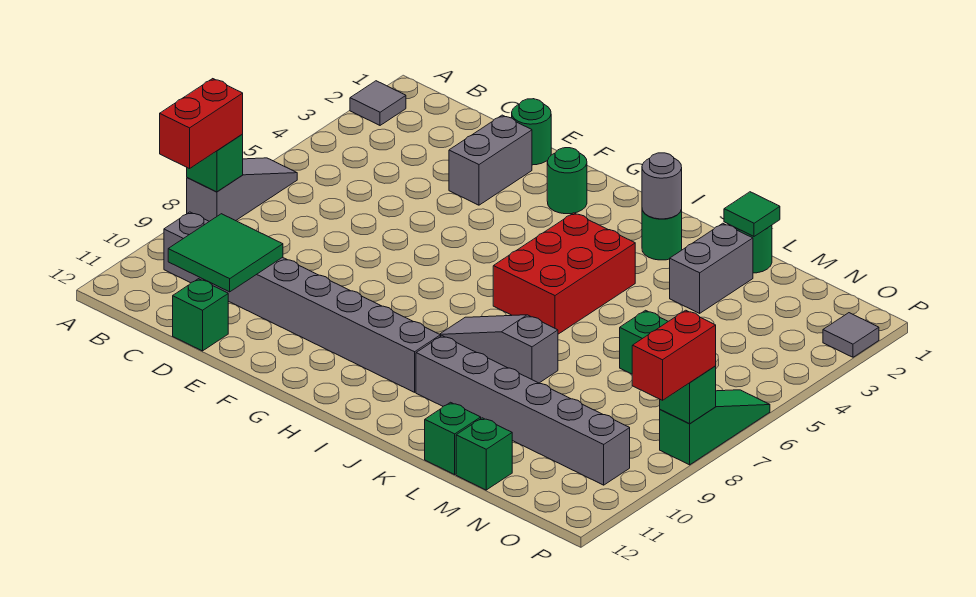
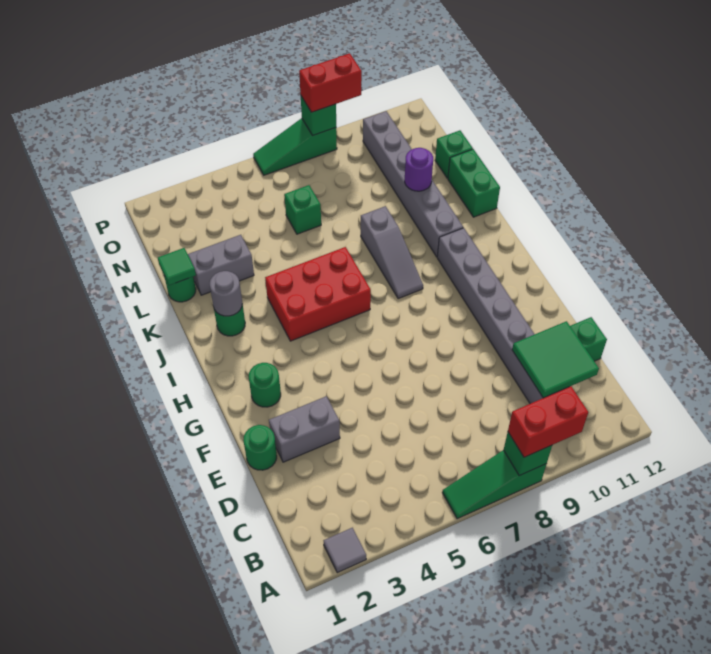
grey 1x3 slope [187,158,297,221] -> green 1x3 slope [442,450,546,519]
none -> purple 1x1 round brick [405,148,433,191]
green 1x1 brick [425,402,481,474] -> green 1x2 brick [448,149,500,217]
grey 1x1 tile [823,313,879,357] -> none

